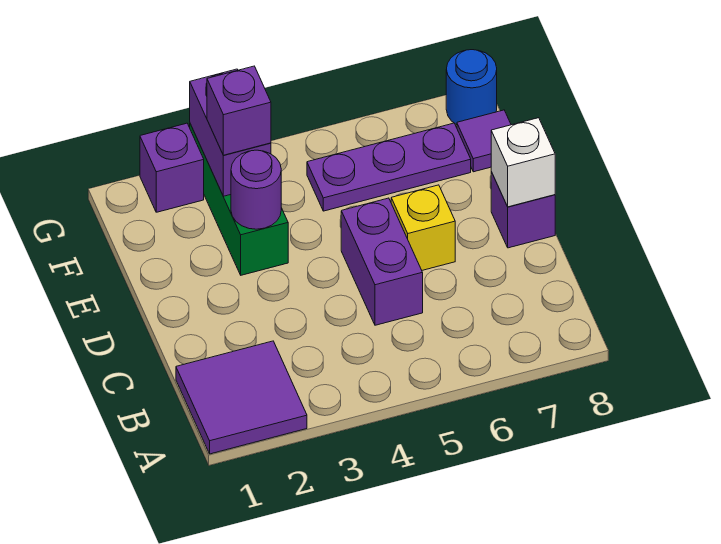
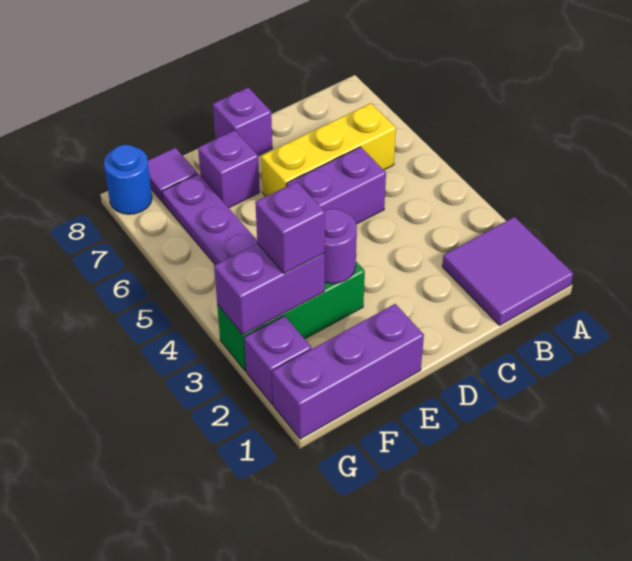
yellow 1x1 brick [391,185,455,270] -> yellow 1x3 brick [261,103,396,196]
white 1x1 brick [491,118,555,207] -> none
none -> purple 1x3 brick [272,304,424,439]
none -> purple 1x1 brick [198,130,260,208]

